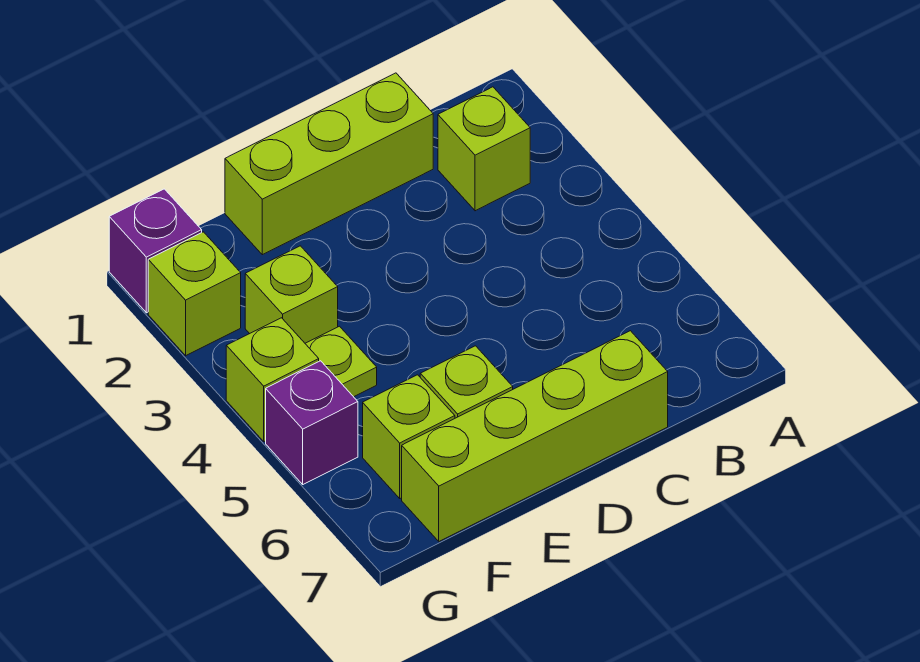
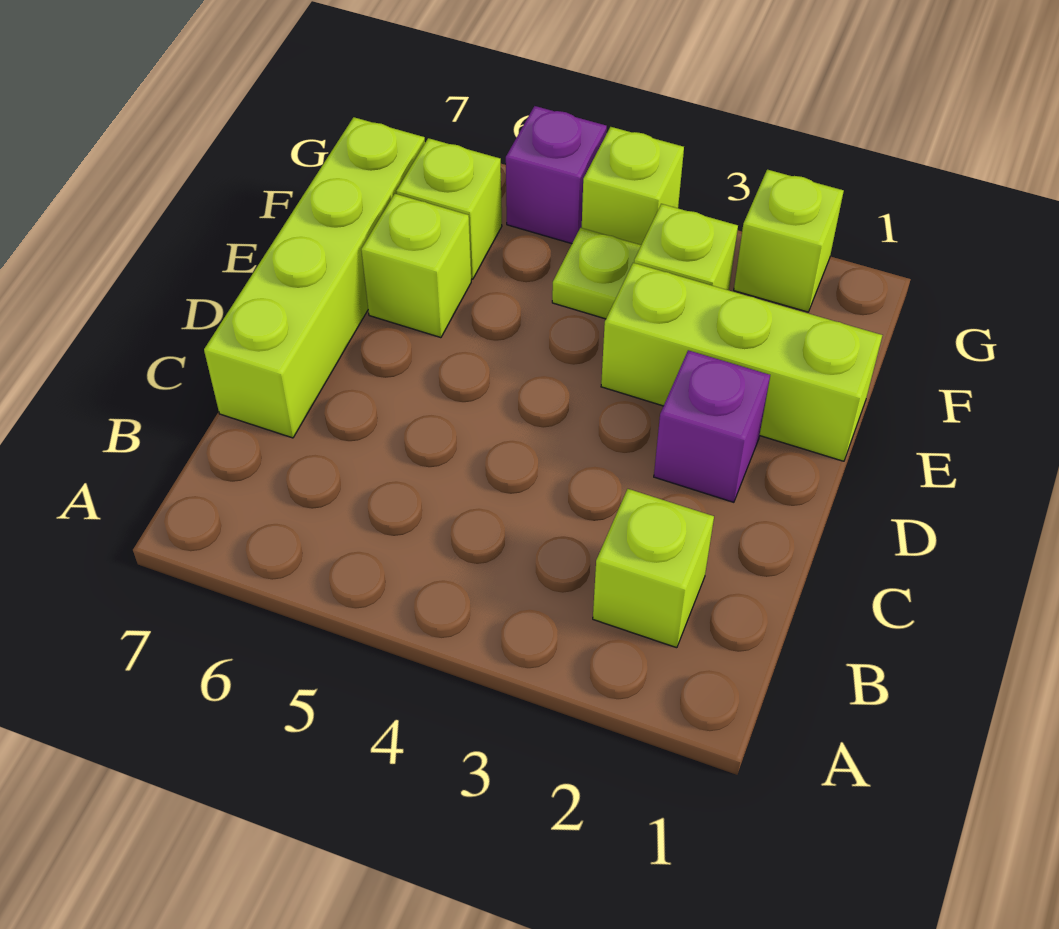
lime 1x3 brick [225,73,433,255] -> lime 1x3 brick turned to [601,263,882,461]
purple 1x1 brick [109,189,202,313] -> purple 1x1 brick moved to [654,350,770,502]

